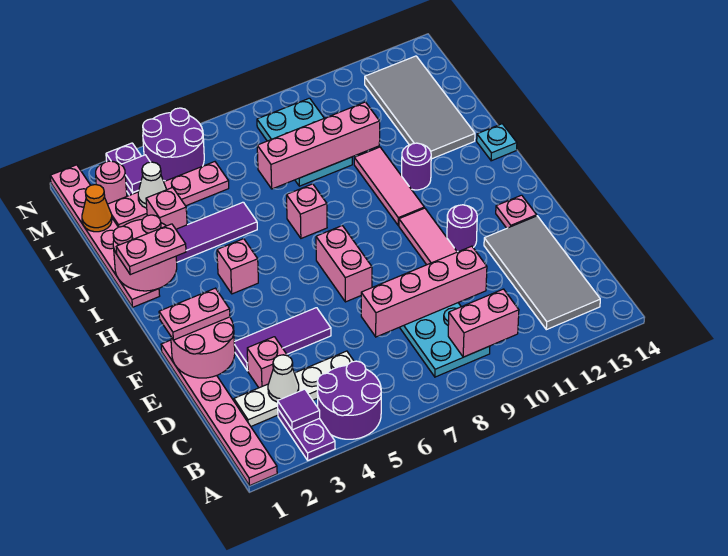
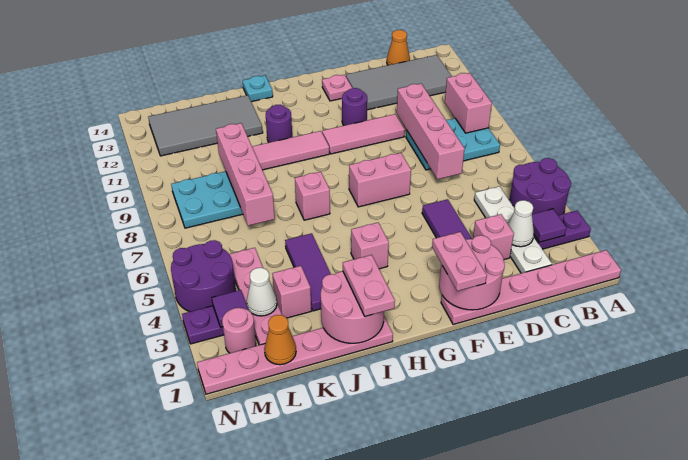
none -> orange 1x1 cone [387,30,410,65]

